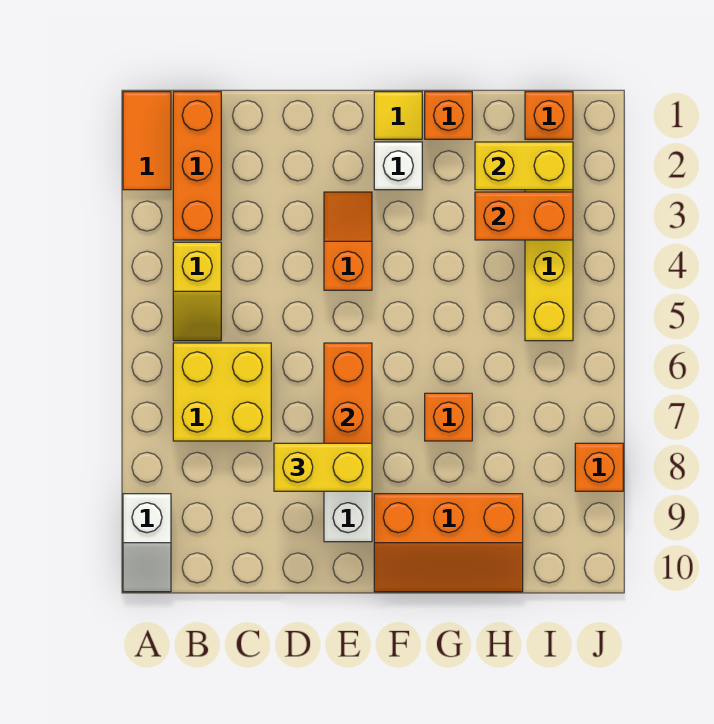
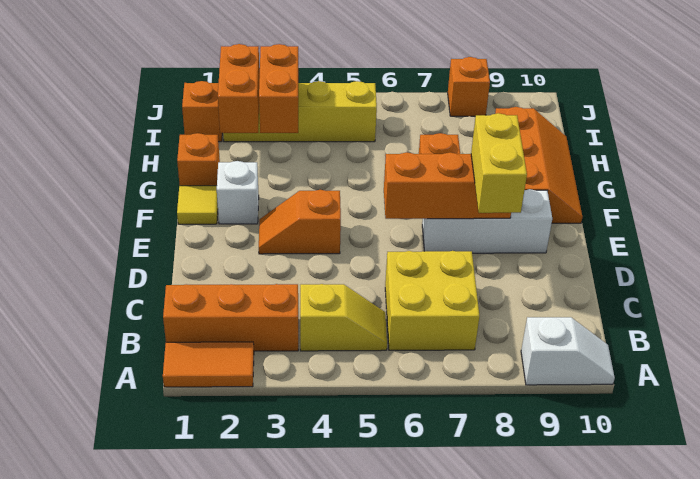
yellow 1x2 brick [475,142,573,190] -> orange 1x2 brick [218,44,260,133]

